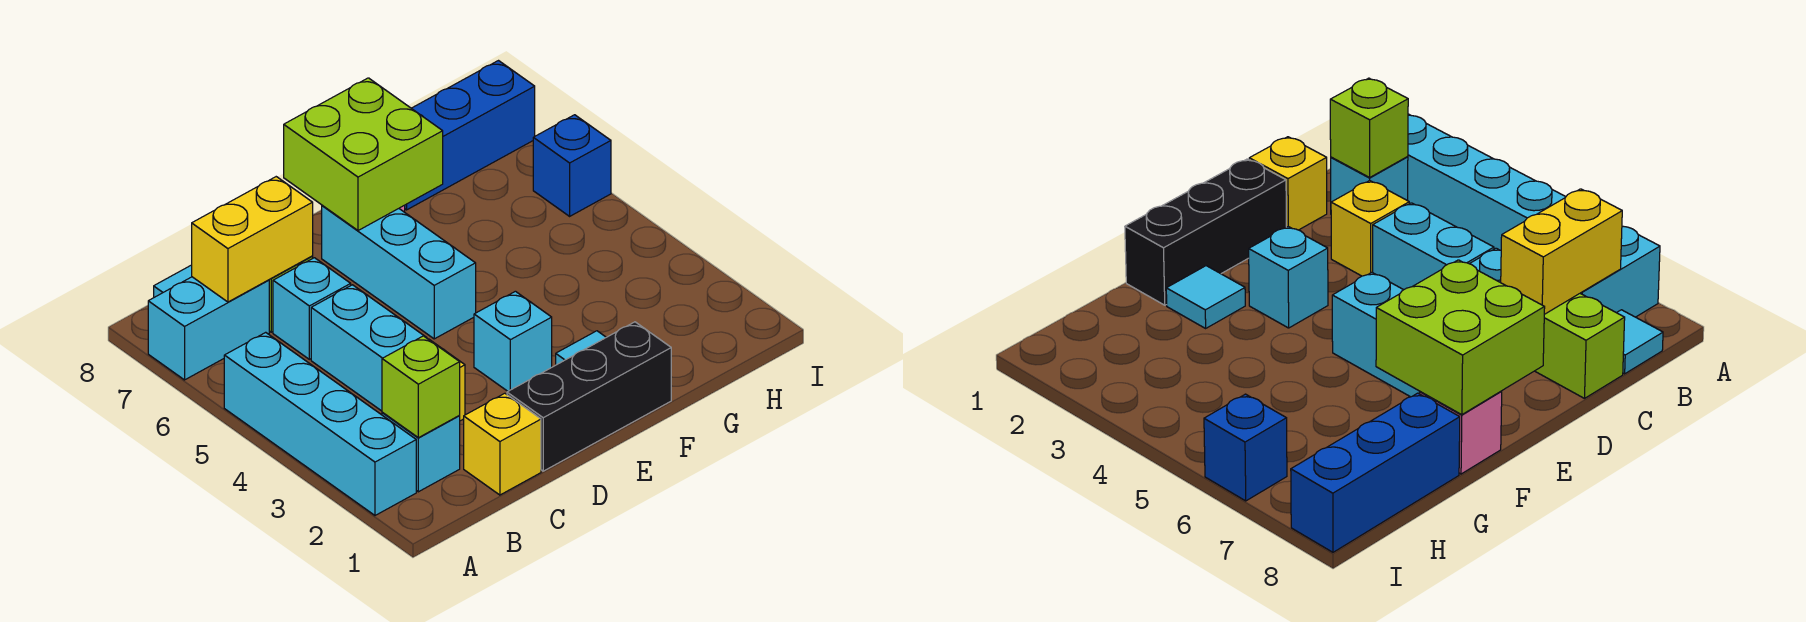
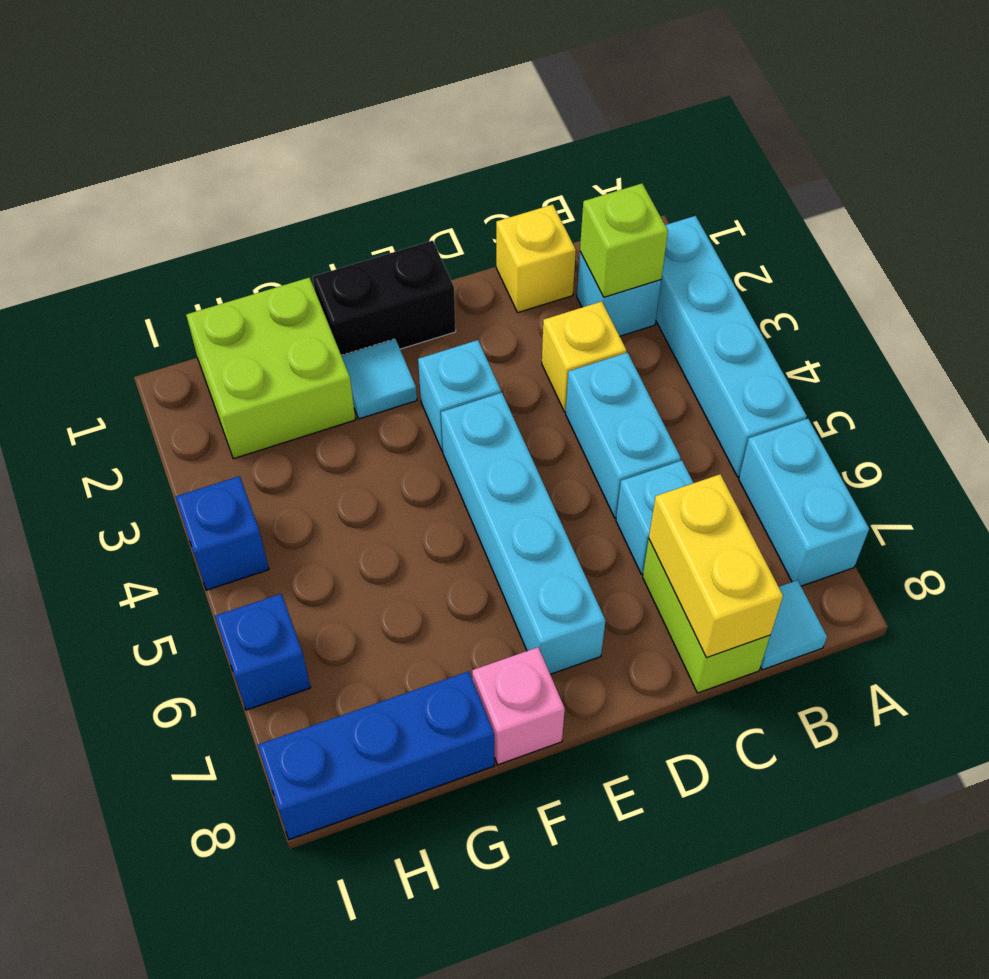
cyan 1x2 brick [148,277,269,380] -> cyan 1x2 brick turned to [739,419,869,586]
yellow 1x2 brick [192,177,313,302] -> yellow 1x2 brick turned to [649,474,783,658]
black 1x3 brick [507,322,671,471] -> black 1x2 brick [313,241,456,355]
cyan 1x3 brick [322,205,476,339] -> cyan 1x4 brick [441,393,606,674]
lime 2x2 brick [284,78,443,231] -> lime 2x2 brick moved to [186,278,356,459]
none -> blue 1x1 brick [176,476,269,590]

